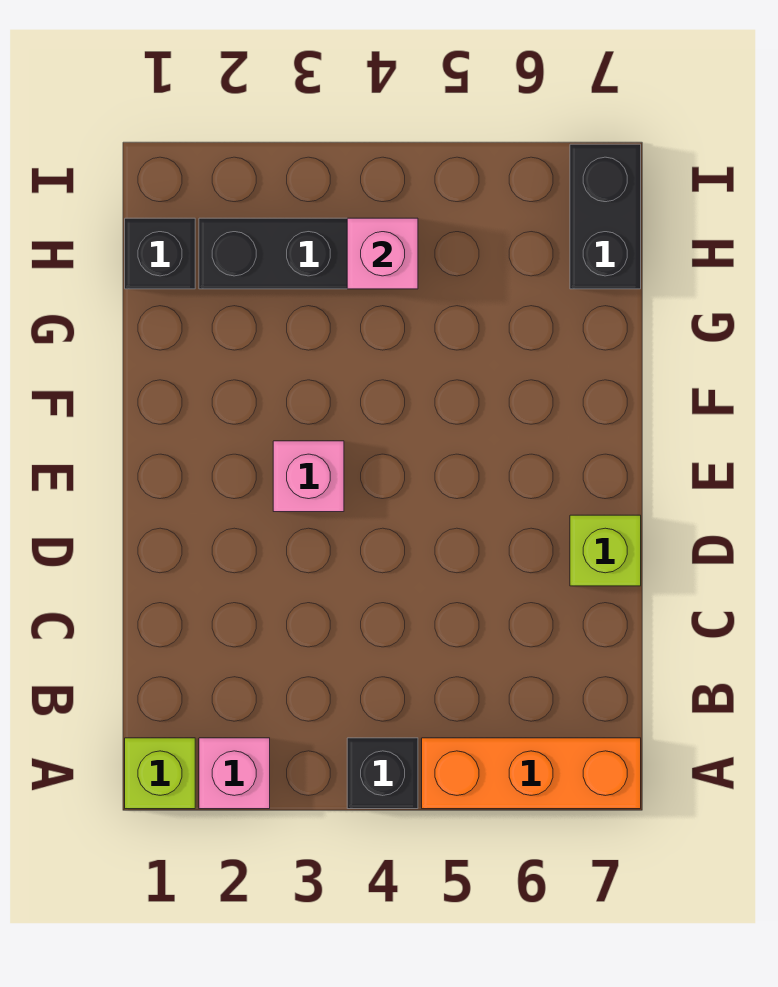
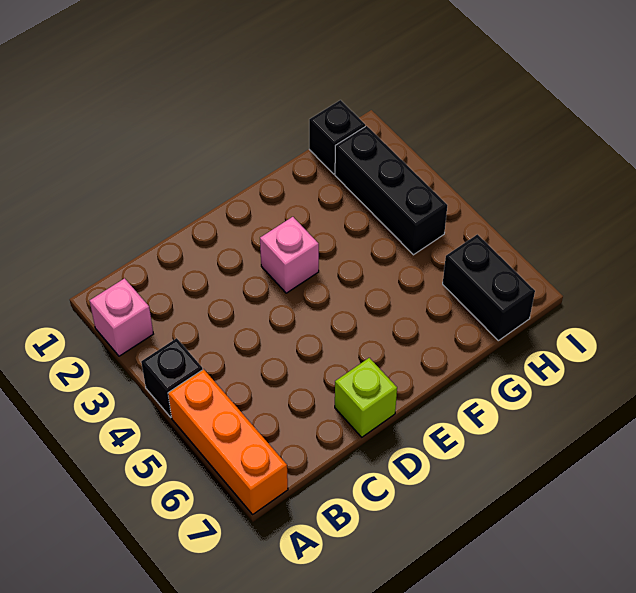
lime 1x1 brick [125,738,195,809] -> none
pink 1x1 brick [347,218,418,289] -> none
black 1x2 brick [570,144,641,289] -> black 1x2 brick turned to [443,234,535,341]

